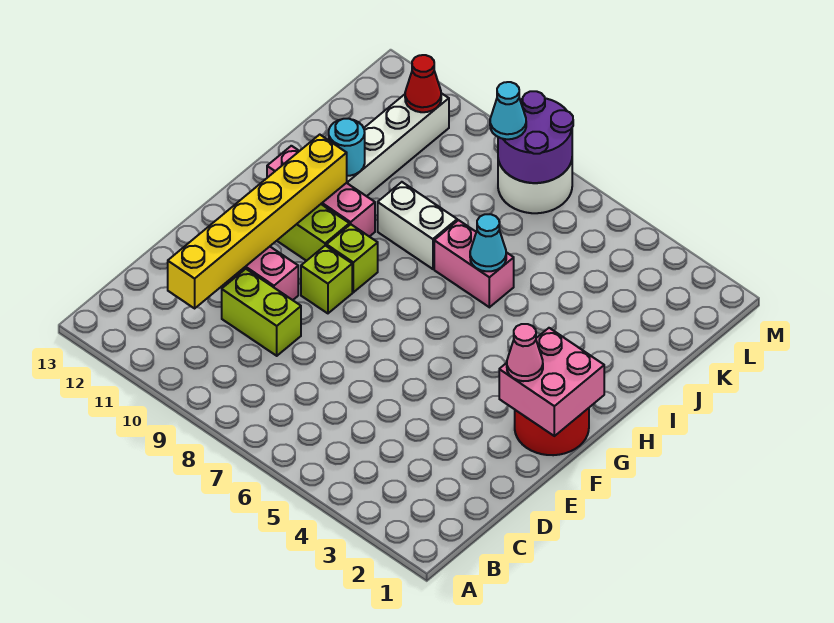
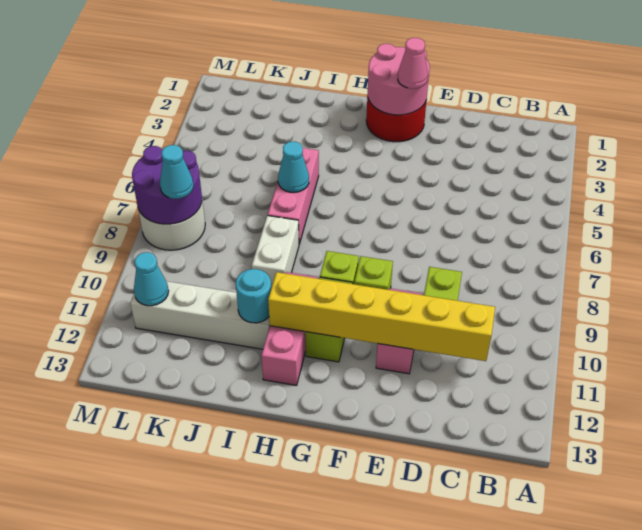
pink 2x2 brick [499,328,604,436] -> pink 2x2 round brick [368,44,430,115]
pink 1x2 brick [434,220,514,307] -> pink 1x3 brick [268,147,319,244]
red 1x1 cone [405,55,441,112] -> cyan 1x1 cone [134,252,169,306]

